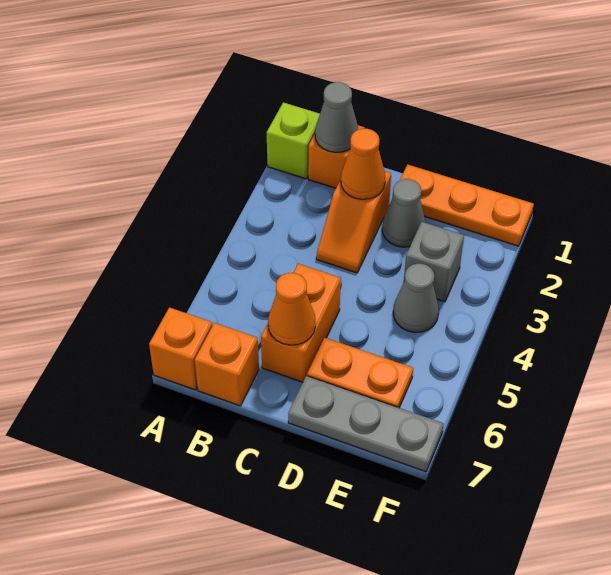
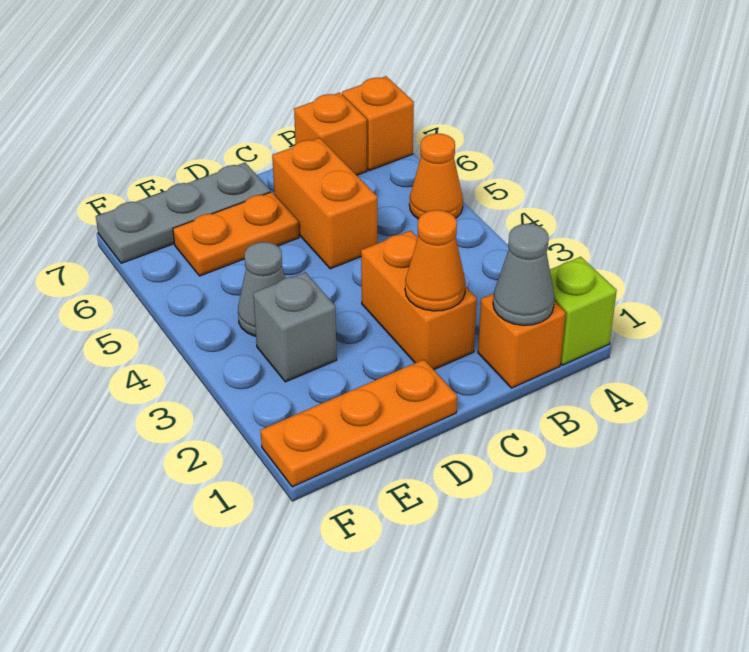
orange 1x2 slope [316,171,391,273] -> orange 1x2 brick [361,231,477,370]
orange 1x1 cone [268,273,316,345] -> orange 1x1 cone moved to [409,133,463,219]
grey 1x1 cone [382,179,426,247] -> none

